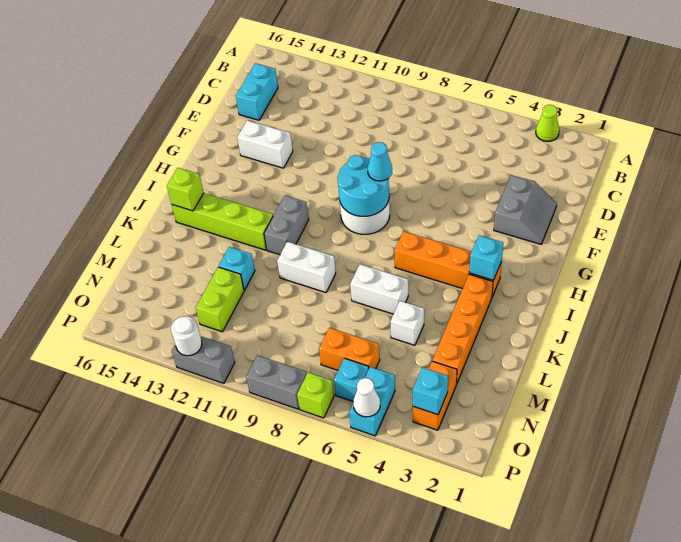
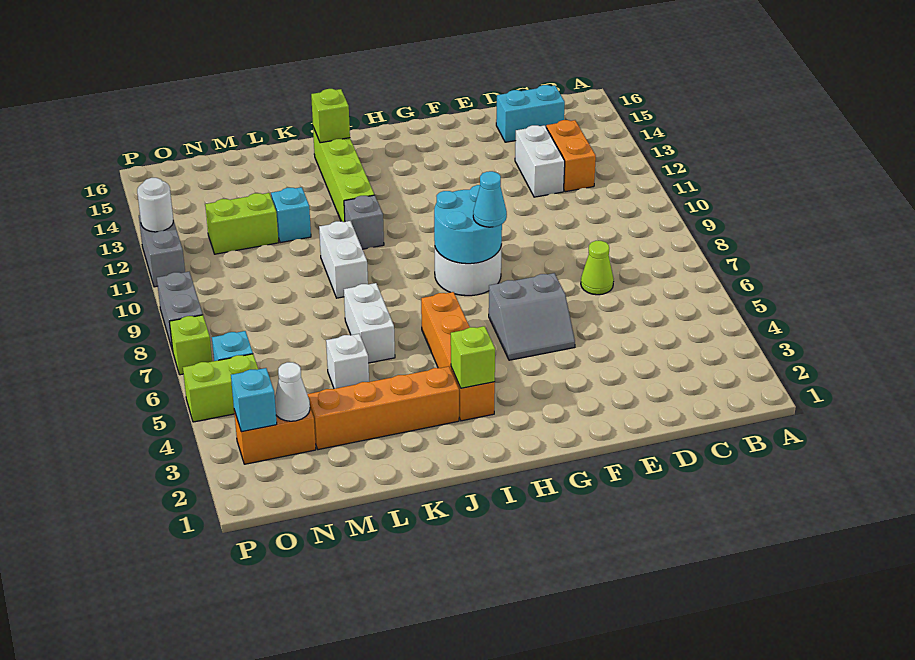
lime 1x1 cone [536,105,559,142] -> lime 1x1 cone moved to [581,241,614,295]
grey 2x2 slope [494,175,557,244] -> grey 2x2 slope moved to [489,273,575,360]
white 1x2 brick [237,120,293,168] -> white 1x2 brick moved to [515,125,565,197]
cyan 1x1 brick [469,235,503,280] -> lime 1x1 brick [451,326,495,388]
grey 1x2 brick [264,195,309,255] -> grey 1x1 brick [344,195,384,249]
orange 1x2 brick [319,328,380,370] -> orange 1x2 brick moved to [546,120,596,192]
cyan 1x2 brick [349,367,395,436] -> lime 1x2 brick [183,354,258,422]
white 1x1 cone [353,378,380,417] -> white 1x1 cone moved to [275,362,310,421]

